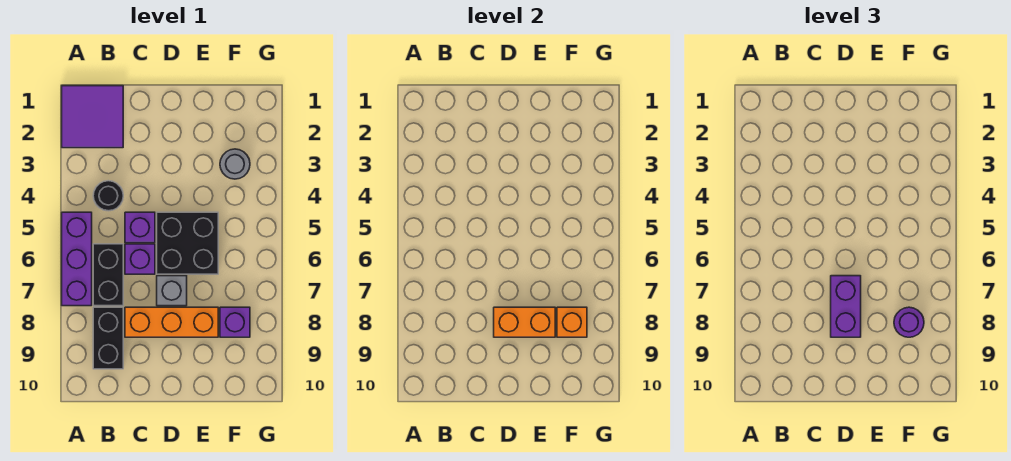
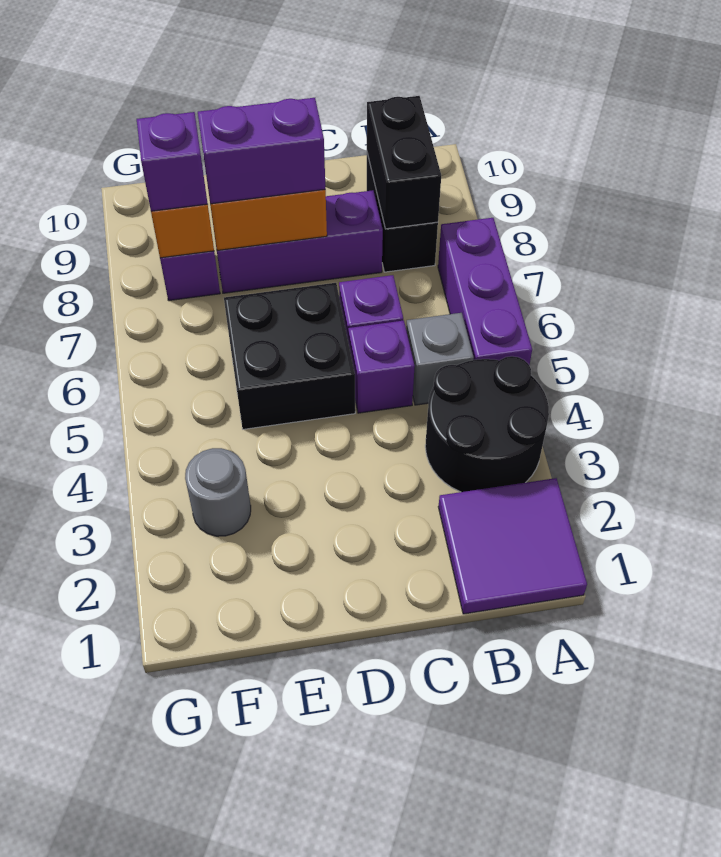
black 1x1 round brick [93,181,123,211] -> black 2x2 round brick [425,356,549,492]
black 1x2 brick [93,244,123,306] -> black 1x2 brick moved to [367,96,441,229]
orange 1x3 brick [125,307,218,337] -> purple 1x3 brick [215,190,383,293]
grey 1x1 brick [157,276,187,306] -> grey 1x1 brick moved to [406,313,474,405]
purple 1x2 brick [831,276,861,337] -> purple 1x2 brick turned to [198,98,325,204]
purple 1x1 round brick [894,307,924,337] -> purple 1x1 brick [137,112,208,211]

